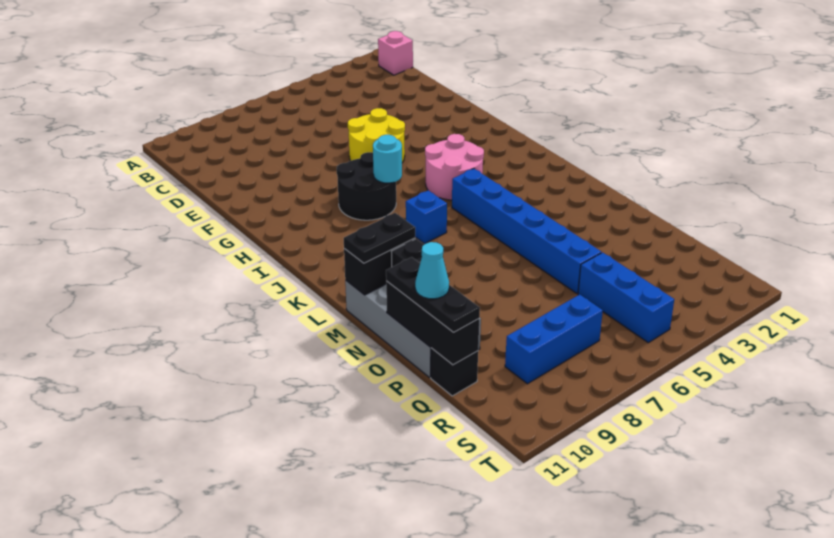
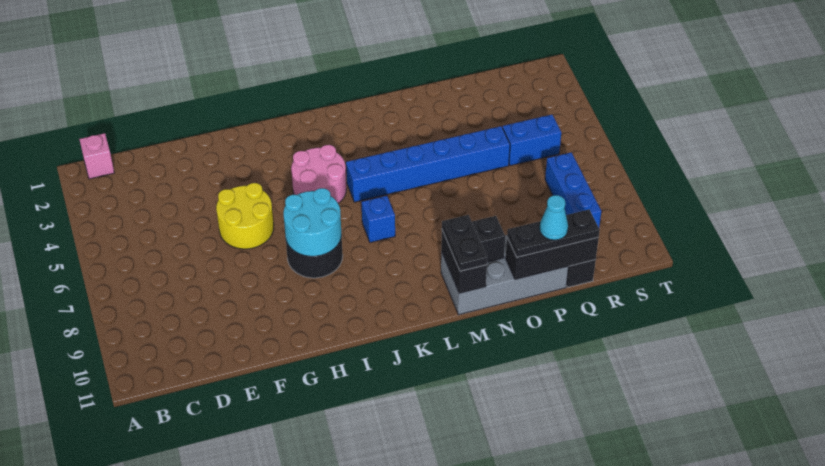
cyan 1x1 round brick [373,135,402,183] -> cyan 2x2 round brick [284,188,342,256]
blue 1x3 brick [578,252,674,343] -> blue 1x2 brick [503,115,561,166]

